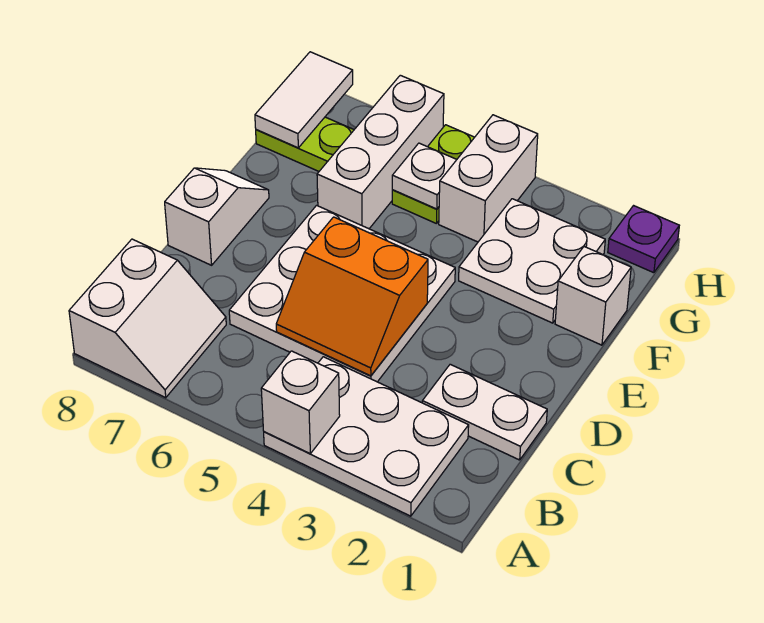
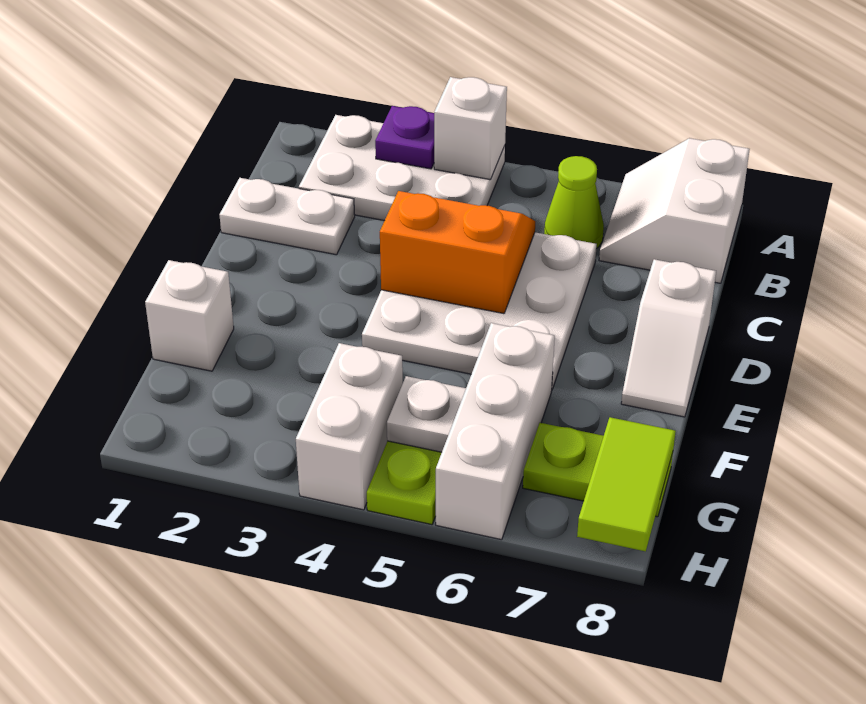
none -> lime 1x1 cone [544,156,604,249]
white 2x2 plate [459,199,605,323] -> none
white 1x2 tile [255,52,353,148] -> lime 1x2 tile [577,417,676,551]
purple 1x1 plate [608,206,679,273] -> purple 1x1 plate moved to [375,106,434,169]

